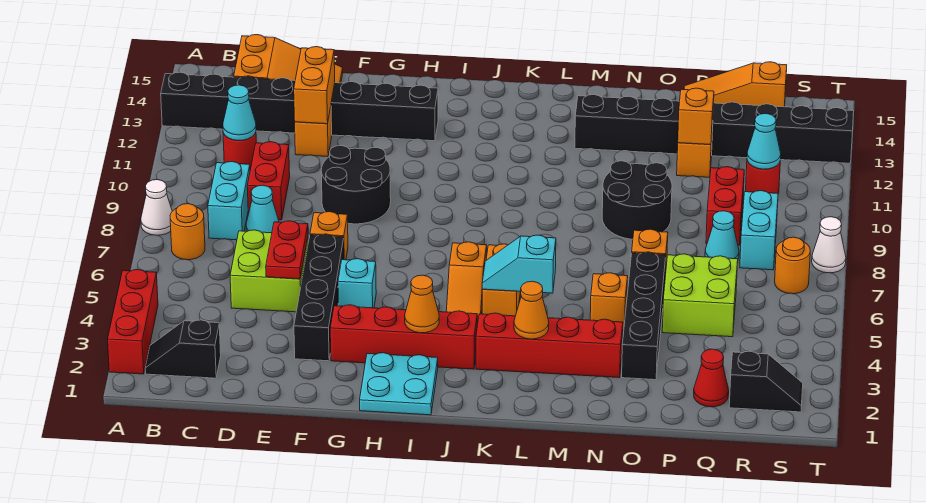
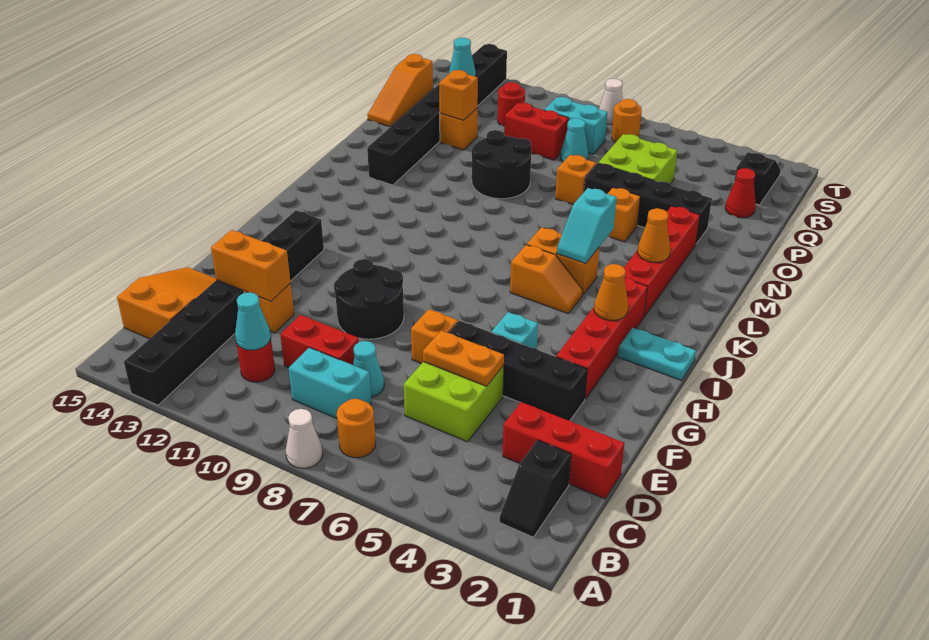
red 1x3 brick [108,270,158,374] -> red 1x3 brick moved to [503,402,625,499]
red 1x2 plate [266,221,308,279] -> orange 1x2 plate [423,331,504,386]
cyan 2x2 plate [360,353,438,415] -> cyan 1x2 plate [618,328,696,380]
cyan 1x1 cone [747,114,781,169] -> cyan 1x1 cone moved to [449,38,476,77]

